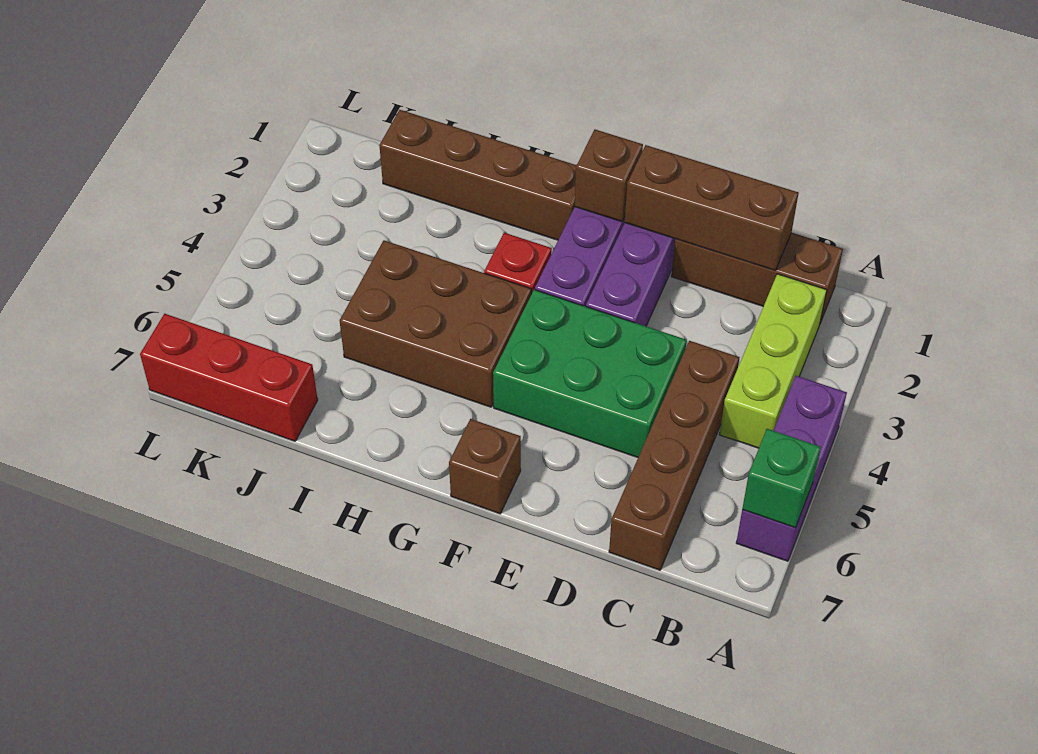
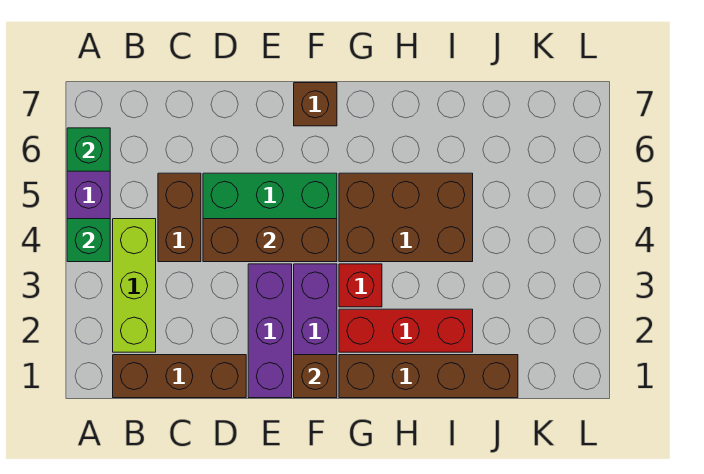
none -> green 1x1 brick [67,219,110,262]
brown 1x3 brick [625,145,798,270] -> brown 1x3 brick moved to [203,219,337,262]
brown 1x4 brick [609,341,739,570] -> brown 1x2 brick [158,173,201,262]
red 1x3 brick [140,314,318,441] -> red 1x3 brick moved to [339,309,473,352]

